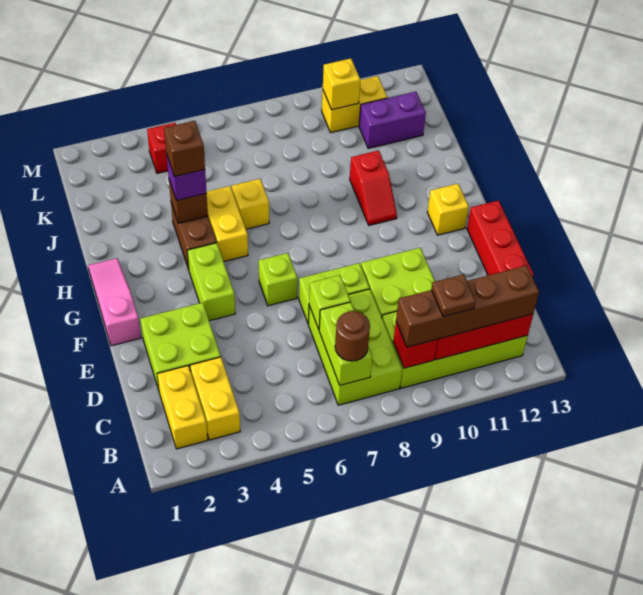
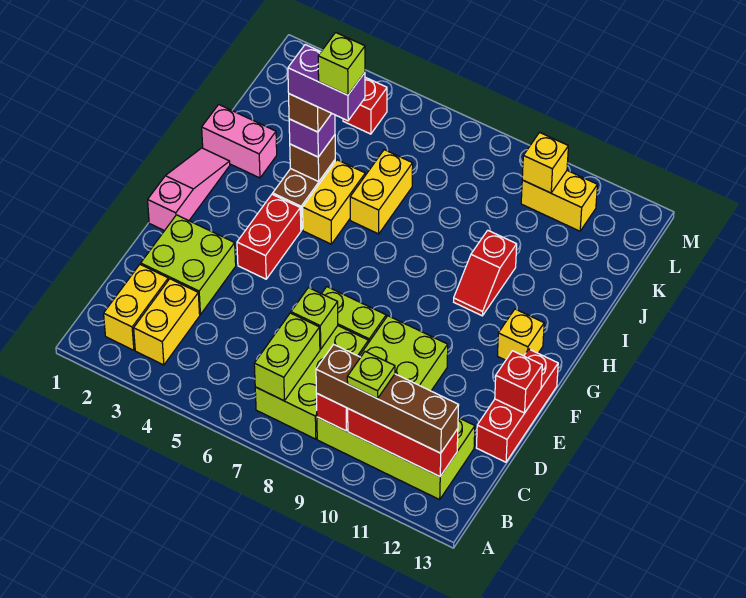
brown 1x1 round brick [335,311,370,361] -> none
brown 1x1 plate [432,274,476,317] -> lime 1x1 plate [347,352,395,398]
none -> red 1x1 brick [495,351,542,413]
lime 1x2 brick [187,243,235,321] -> red 1x2 brick [237,194,301,279]
lime 1x1 brick [259,253,297,306] -> lime 1x1 brick moved to [318,32,365,95]
none -> pink 1x2 brick [202,104,277,178]
yellow 1x1 brick [232,179,269,229] -> yellow 1x2 brick [350,150,413,234]
purple 1x2 brick [359,92,426,148] -> purple 1x2 brick moved to [288,45,365,121]

